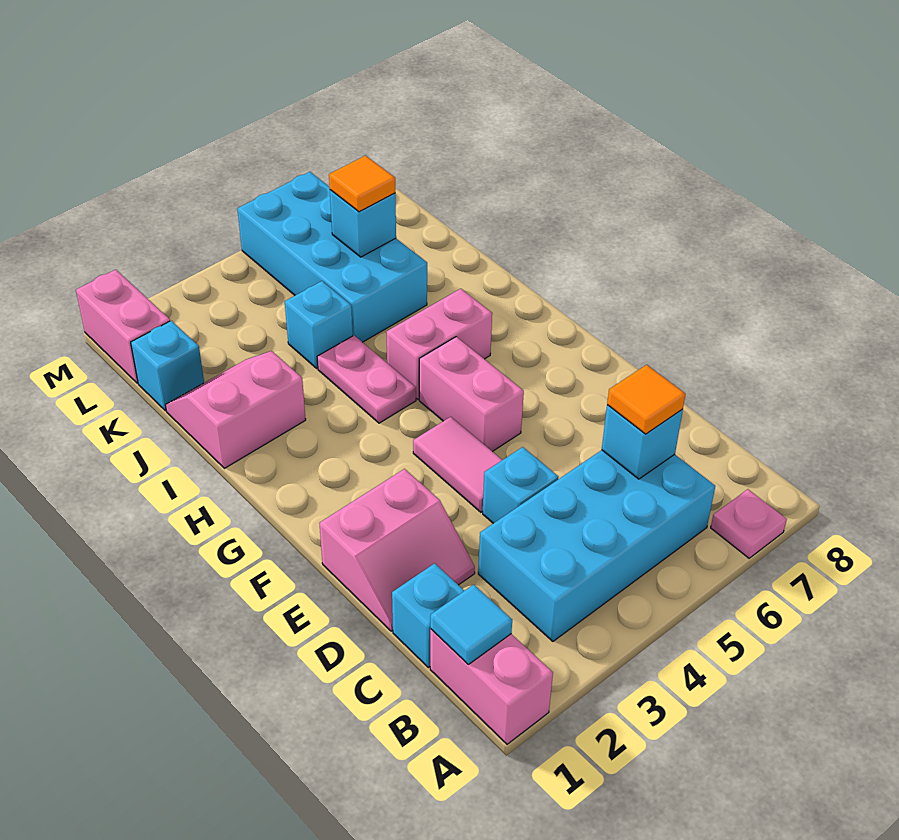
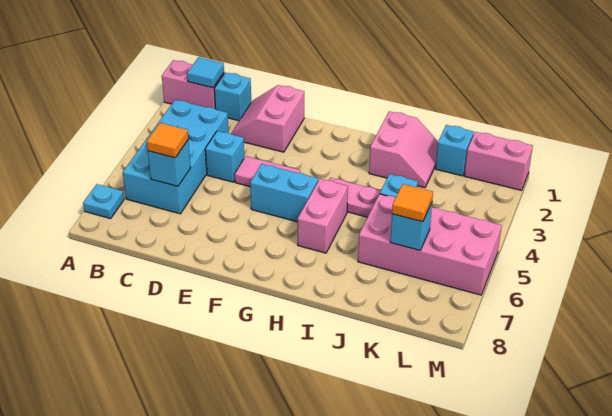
pink 1x1 plate [711,489,787,558] -> cyan 1x1 plate [83,184,124,219]
pink 1x2 brick [419,337,524,452] -> cyan 1x2 brick [250,164,318,222]
cyan 2x4 brick [237,172,427,342] -> pink 2x4 brick [358,194,502,295]

